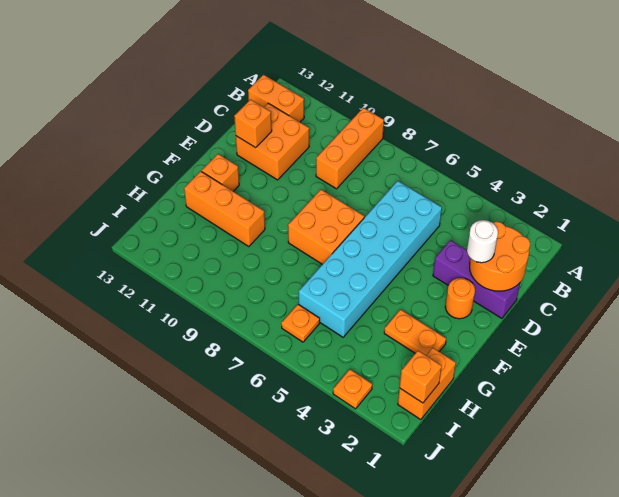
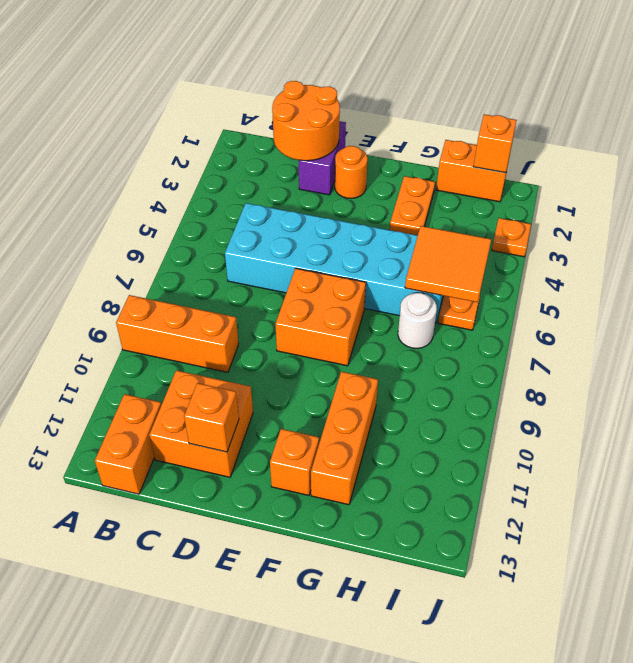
purple 1x3 brick [433,240,520,318] -> purple 1x2 brick [299,121,346,195]
white 1x1 round brick [467,220,498,263] -> white 1x1 round brick moved to [398,293,437,348]
none -> orange 2x2 tile [405,226,491,302]

